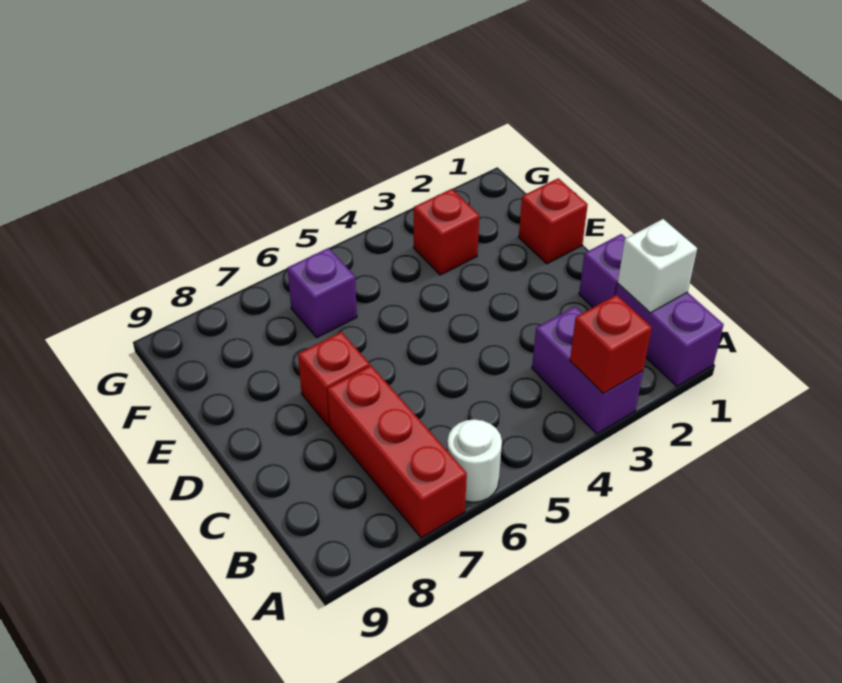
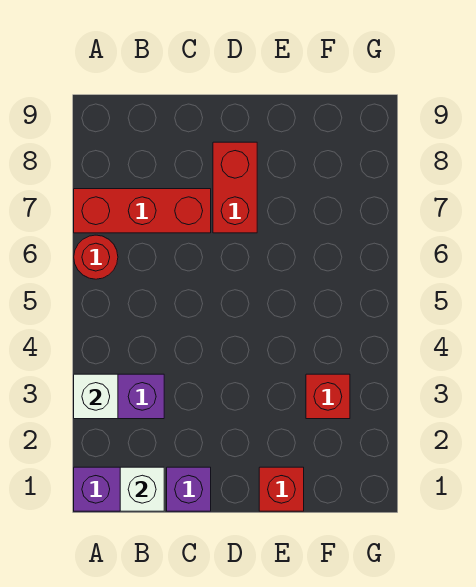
red 1x1 brick [570,295,652,394] -> white 1x1 brick [74,374,118,419]
white 1x1 round brick [447,419,502,502] -> red 1x1 round brick [74,235,118,279]
red 1x1 brick [298,332,370,426] -> red 1x2 brick [213,142,257,233]
purple 1x1 brick [287,248,357,338] -> none

